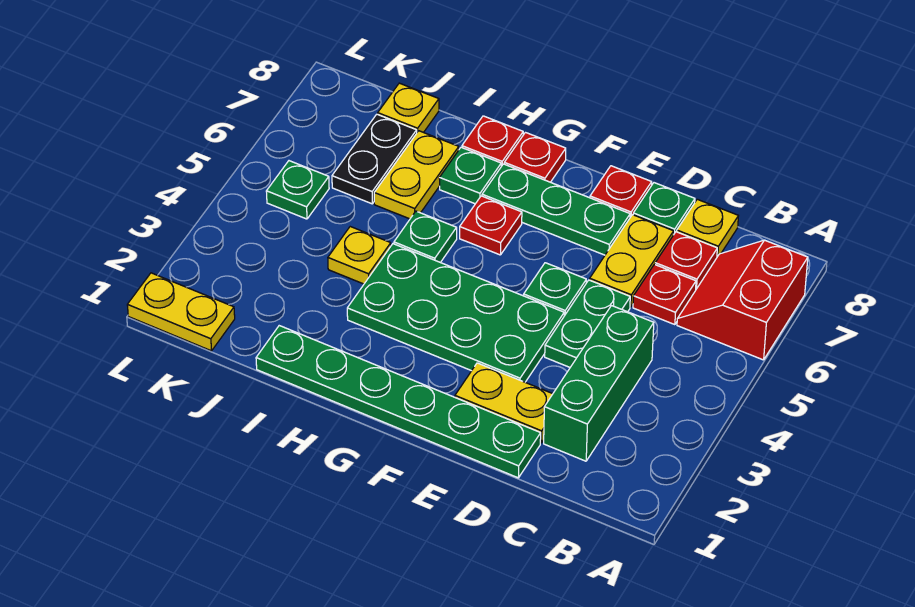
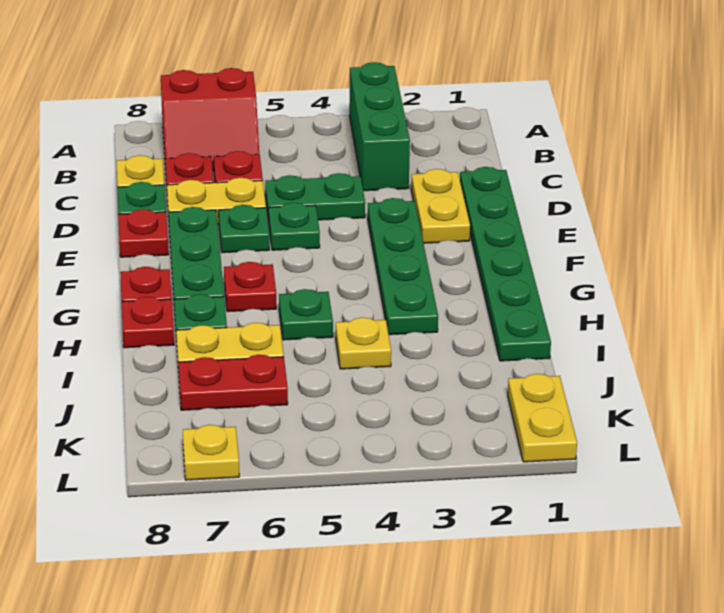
green 1x3 brick [544,306,654,461] -> green 1x3 brick turned to [349,62,410,191]
green 2x4 plate [347,244,564,382] -> green 1x4 plate [368,198,438,335]
black 1x2 plate [332,114,417,204] -> red 1x2 plate [178,355,288,410]
yellow 1x1 plate [378,83,439,133] -> yellow 1x1 plate moved to [183,425,239,480]
green 1x1 plate [266,161,329,219] -> green 1x1 plate moved to [219,205,270,253]

